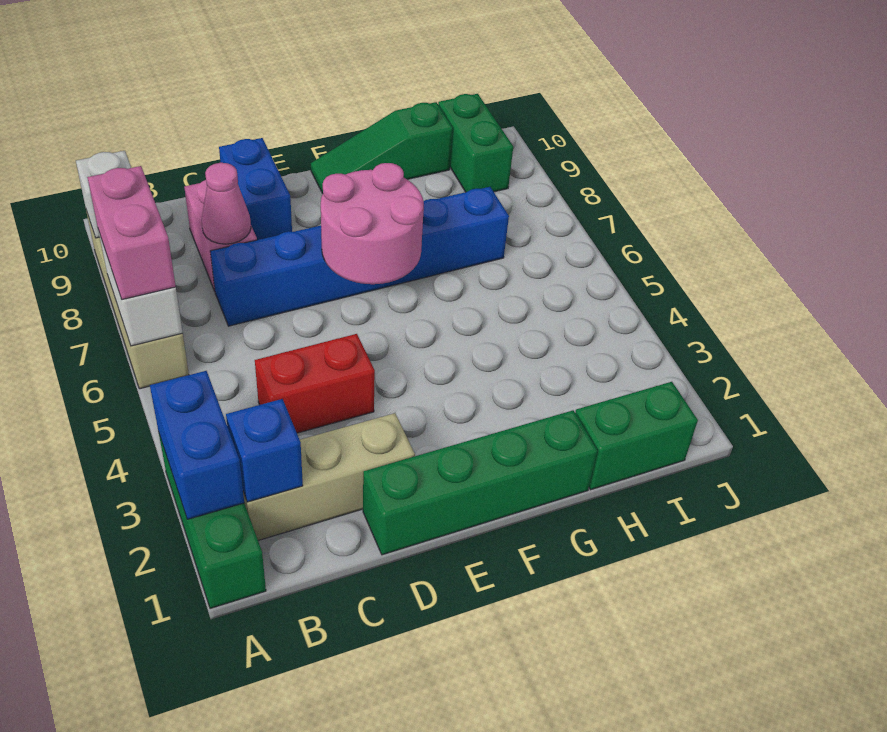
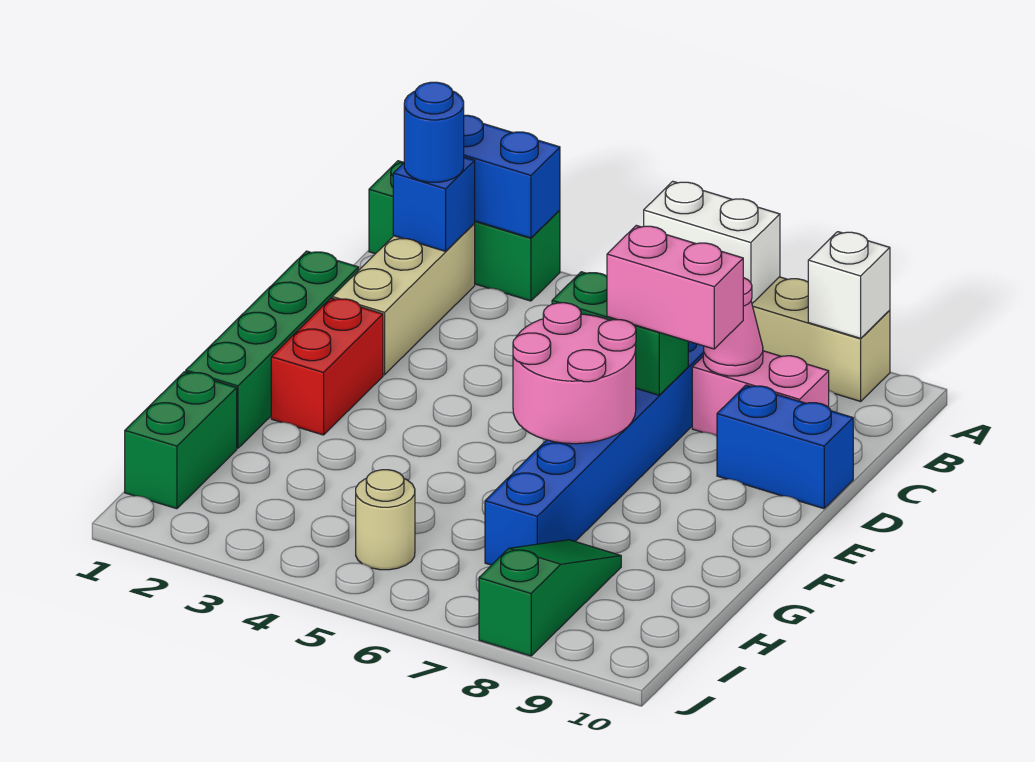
pink 1x2 brick [87,166,176,300] -> pink 1x2 brick moved to [607,225,743,349]
none -> blue 1x1 round brick [404,82,464,182]
red 1x2 brick [255,334,375,433] -> red 1x2 brick moved to [271,298,383,435]
green 1x3 slope [311,102,453,194] -> green 1x3 slope moved to [479,540,621,656]
none -> tan 1x1 round brick [356,470,415,570]
green 1x2 brick [438,94,513,192] -> green 1x2 brick moved to [552,272,688,395]

